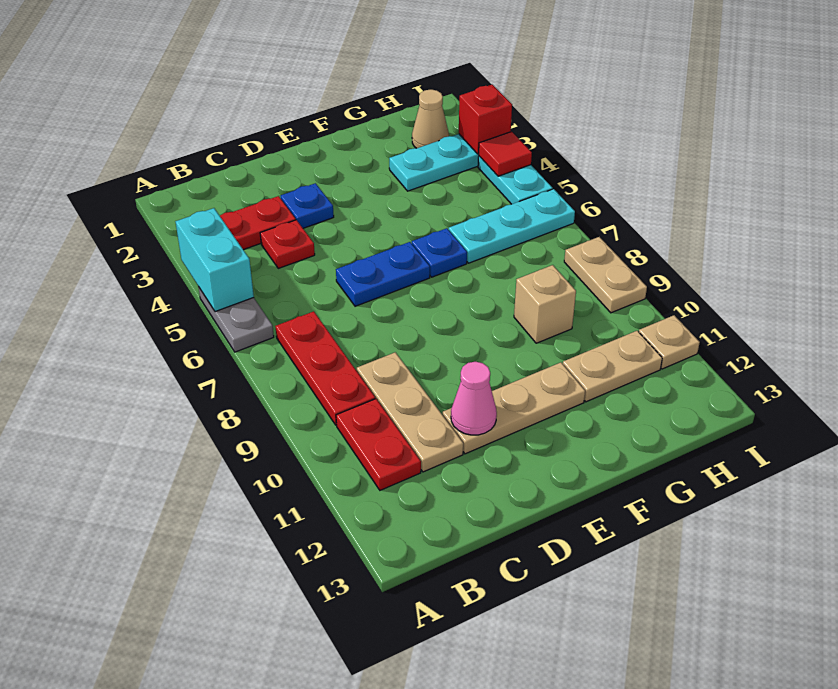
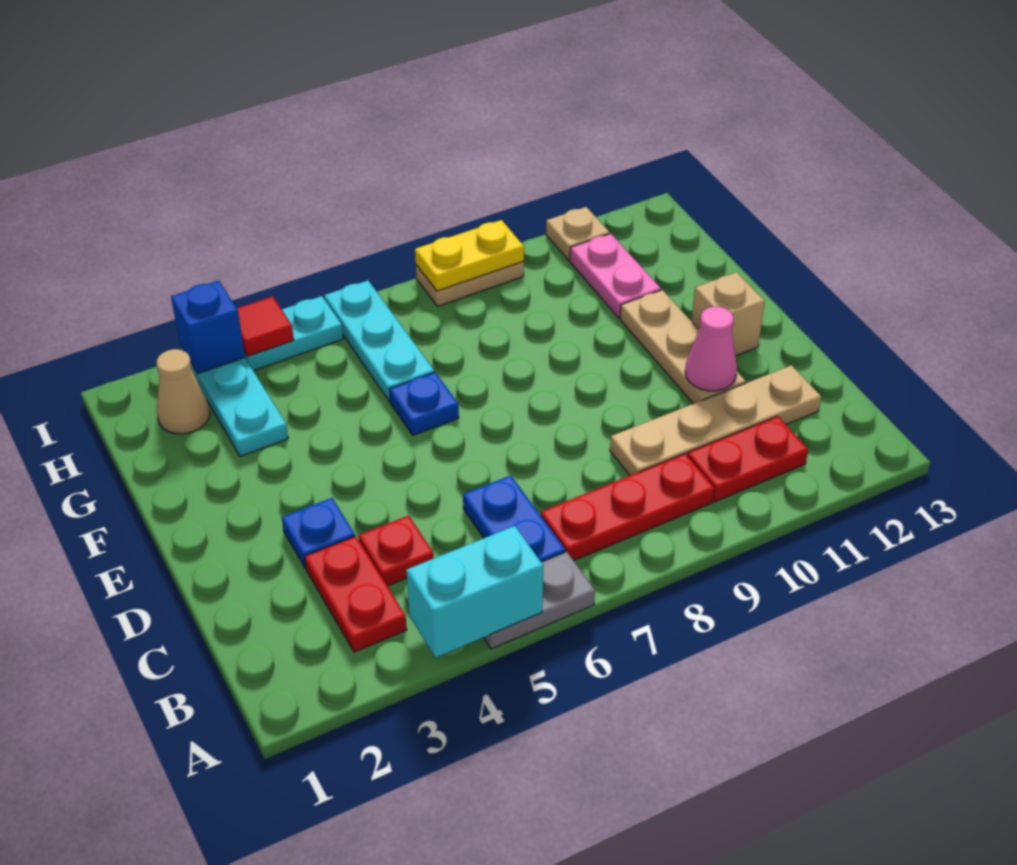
tan 1x3 plate [357,352,463,472] -> tan 1x4 plate [610,365,821,475]
blue 1x2 plate [336,242,430,306] -> blue 1x2 plate moved to [463,475,565,562]
tan 1x1 brick [514,265,576,343] -> tan 1x1 brick moved to [691,272,765,356]
tan 1x2 plate [563,331,662,402] -> pink 1x2 plate [570,233,661,318]
red 1x1 brick [459,85,512,154] -> blue 1x1 brick [171,281,245,373]
none -> yellow 1x2 plate [415,220,524,291]

